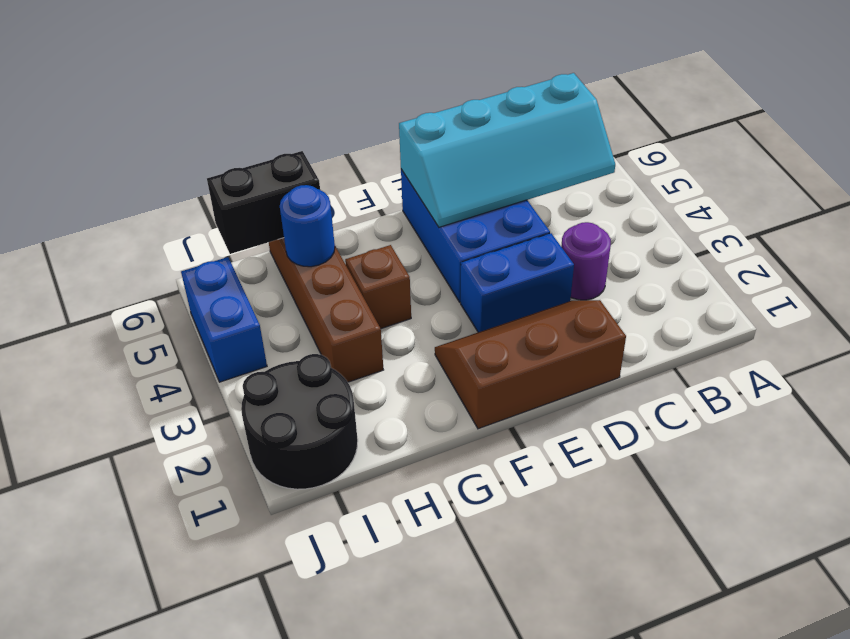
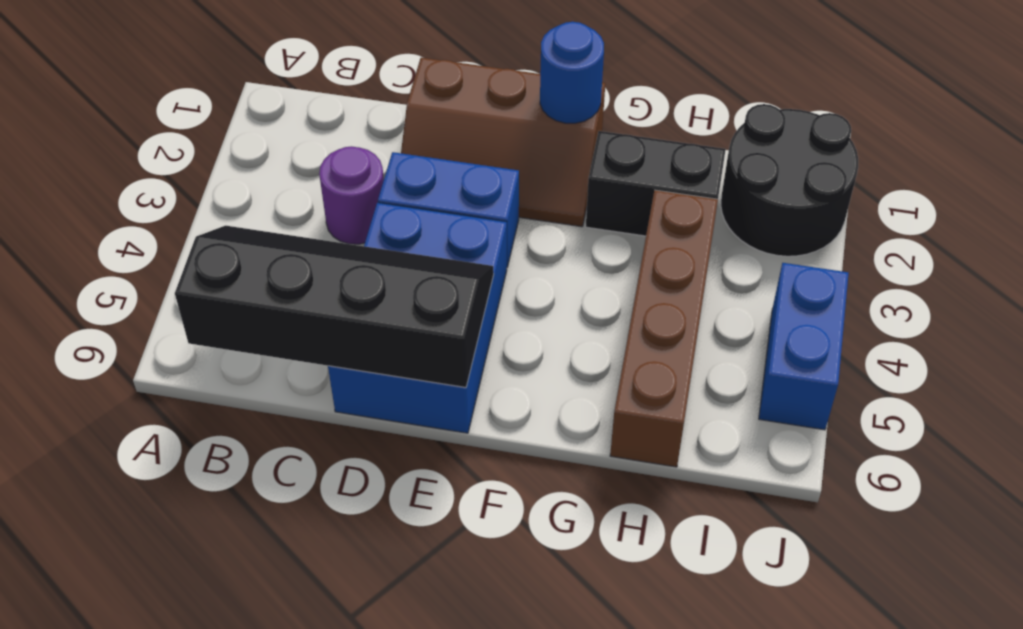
cyan 2x4 slope [399,73,615,227] -> black 2x4 slope [175,226,494,387]
brown 1x1 brick [345,245,411,329] -> none
blue 1x1 round brick [280,185,335,267] -> blue 1x1 round brick moved to [540,22,604,123]
black 1x2 brick [207,151,320,254] -> black 1x2 brick moved to [586,131,726,236]

